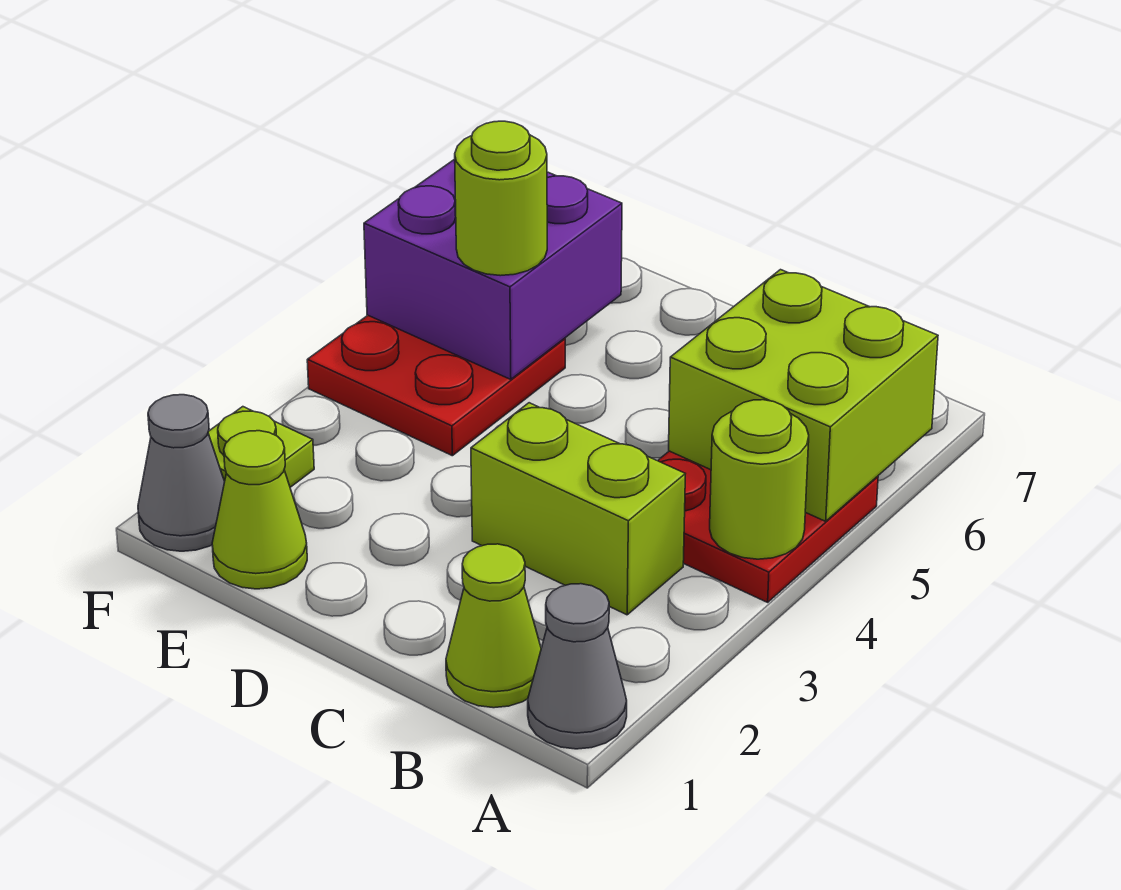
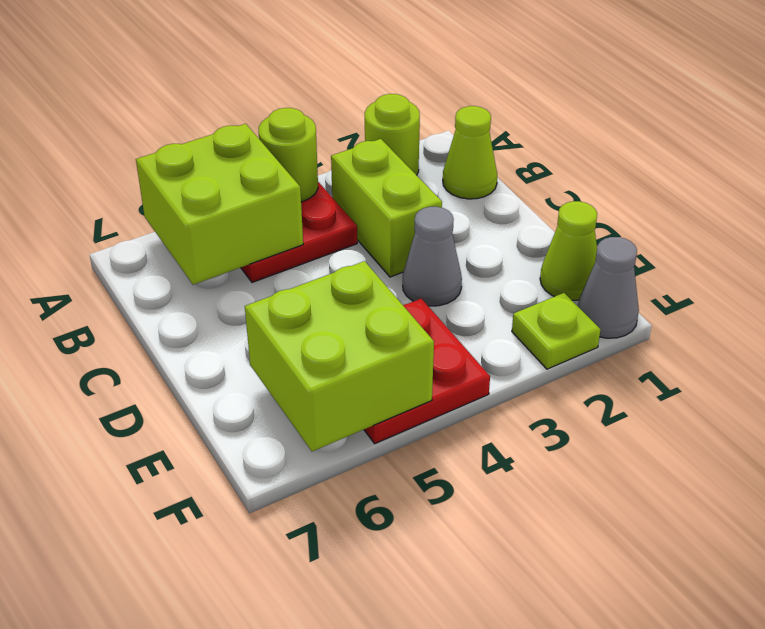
grey 1x1 cone [528,584,627,749] -> grey 1x1 cone moved to [403,207,462,306]
purple 2x2 brick [364,159,622,380] -> lime 2x2 brick [245,261,434,451]
lime 1x1 round brick [455,121,547,276] -> lime 1x1 round brick moved to [365,94,420,175]

